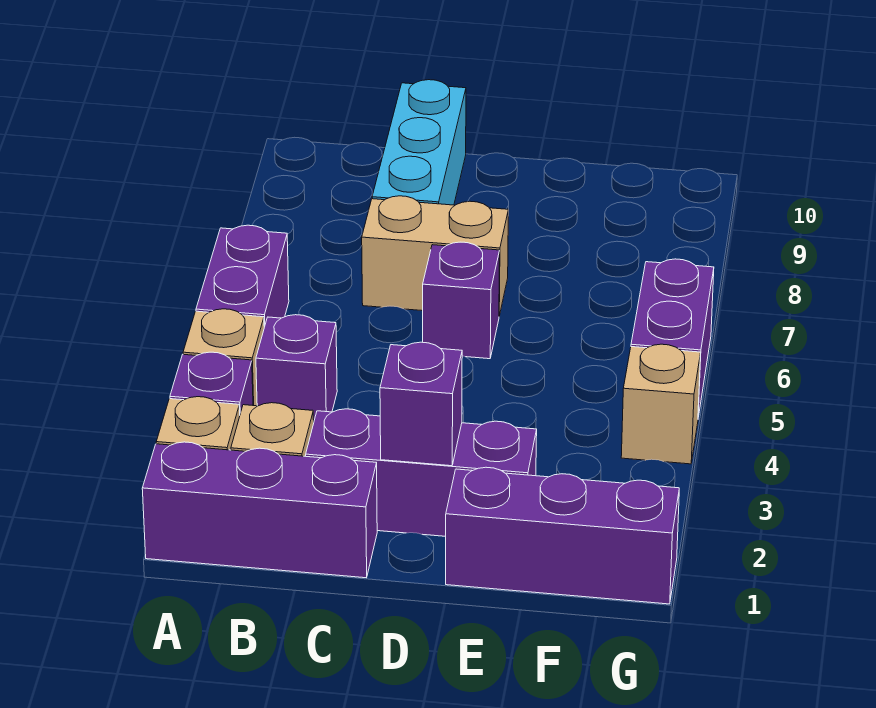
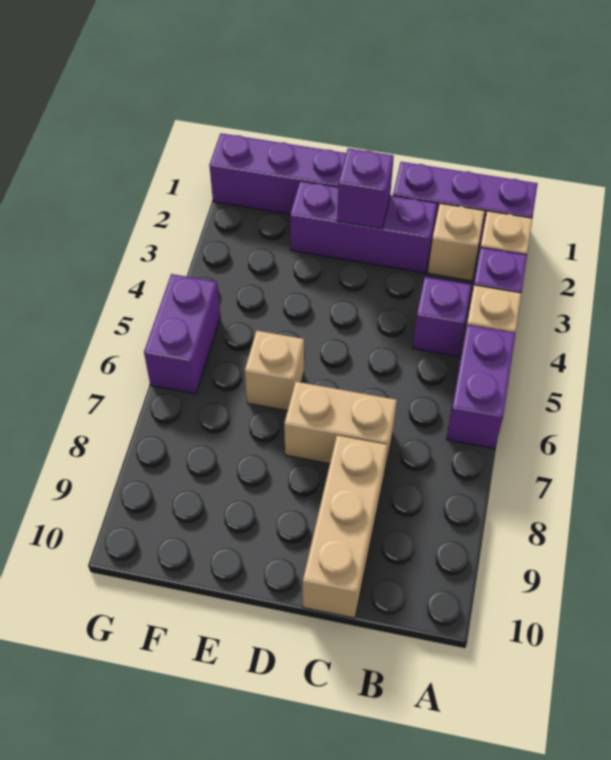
cyan 1x3 brick [372,80,466,205] -> tan 1x3 brick [303,436,387,618]
purple 1x1 brick [423,242,500,359] -> none
tan 1x1 brick [621,344,701,464] -> tan 1x1 brick moved to [245,331,304,411]

